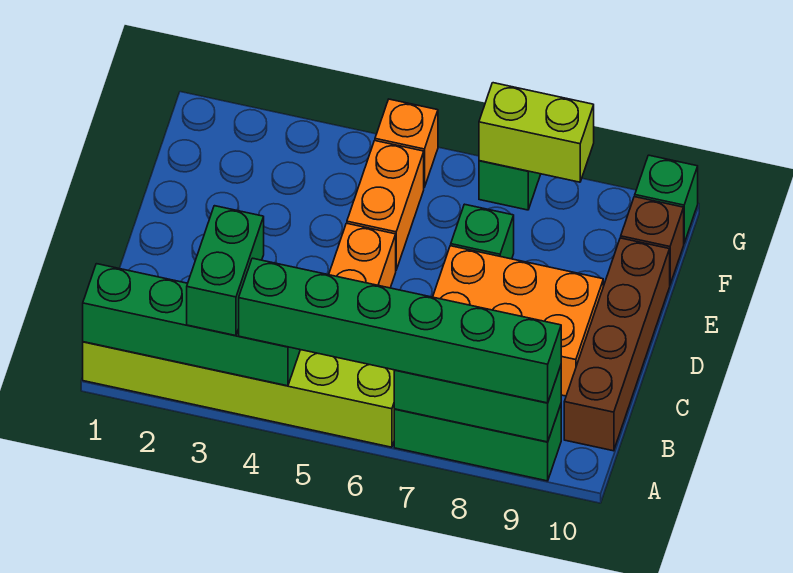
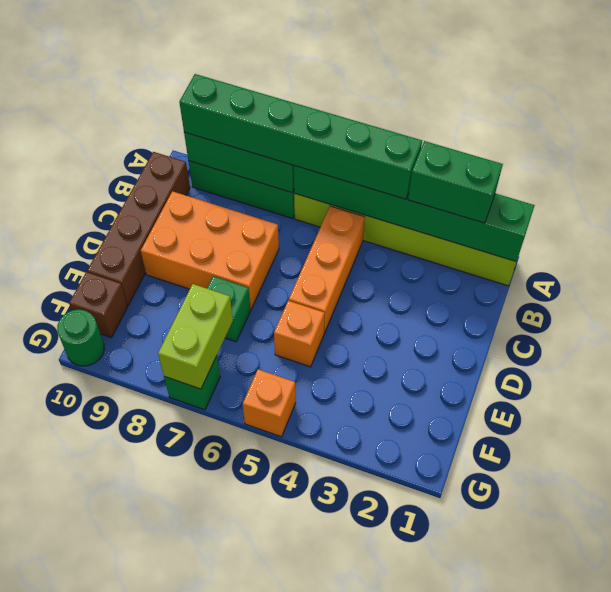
green 1x4 brick [83,264,300,386] -> green 1x6 brick [294,166,535,262]
green 1x2 brick [187,206,264,336] -> green 1x2 brick turned to [408,141,503,223]
orange 1x2 brick [347,141,424,270] -> orange 1x1 brick [274,300,325,367]
lime 1x2 brick [479,83,594,182] -> lime 1x2 brick turned to [158,284,233,389]
green 1x1 brick [635,155,698,243] -> green 1x1 round brick [57,310,104,366]

